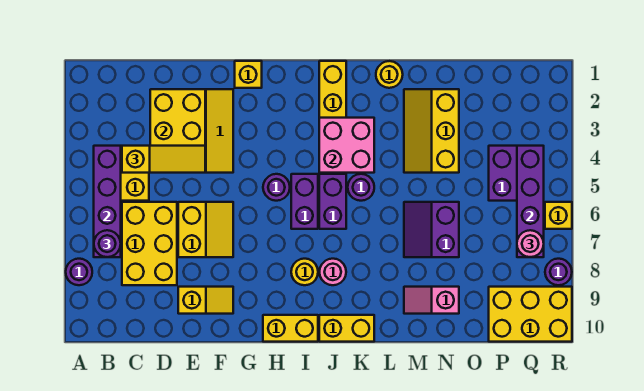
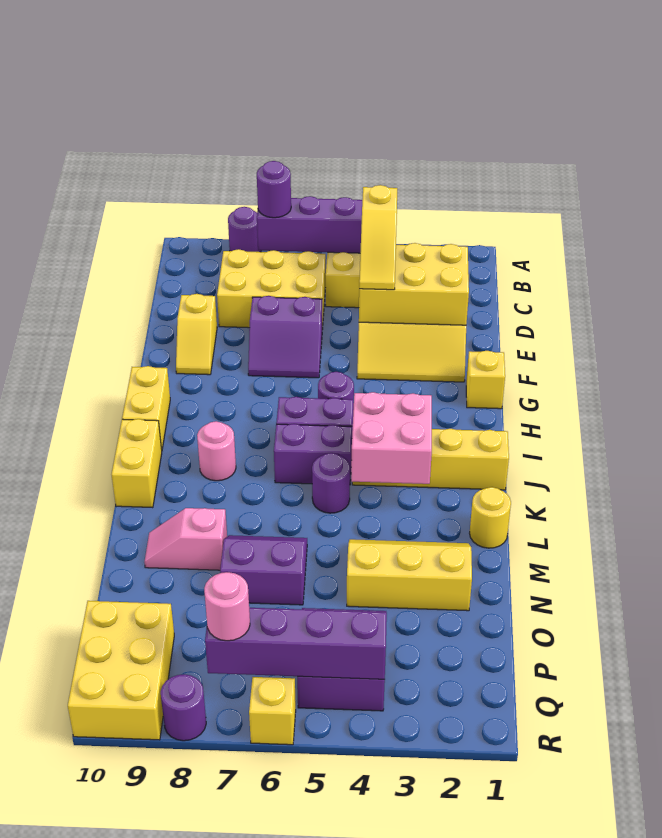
yellow 2x2 slope [178,202,233,257] -> purple 2x2 slope [248,296,322,378]
yellow 1x1 round brick [291,259,318,285] -> none
pink 1x2 slope [404,287,459,314] -> pink 1x2 slope turned to [144,508,227,570]

